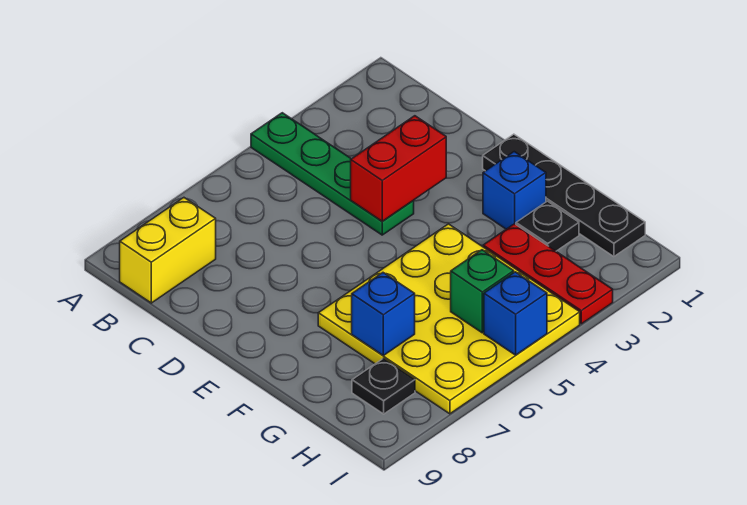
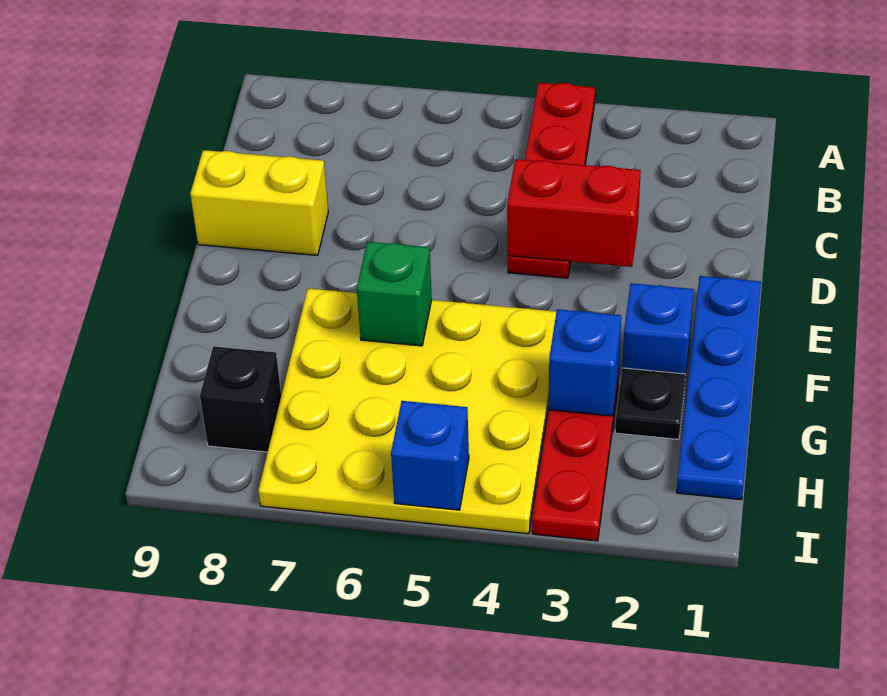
green 1x4 plate [251,113,414,235] -> red 1x4 plate [508,83,595,278]
yellow 1x2 brick [120,198,216,303] -> yellow 1x2 brick moved to [190,150,328,256]
black 1x4 plate [483,134,645,257] -> blue 1x4 plate [677,276,761,500]
blue 1x1 brick [352,273,415,355] -> blue 1x1 brick moved to [549,309,621,416]
green 1x1 brick [451,250,514,333] -> green 1x1 brick moved to [357,242,432,346]
black 1x1 plate [352,358,415,414] -> black 1x1 brick [200,346,281,452]

